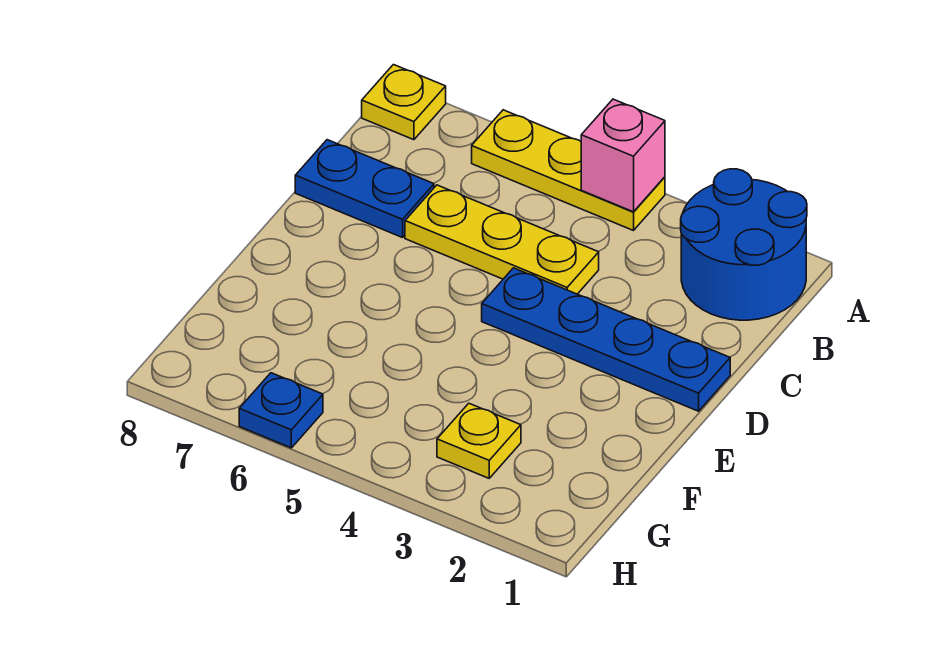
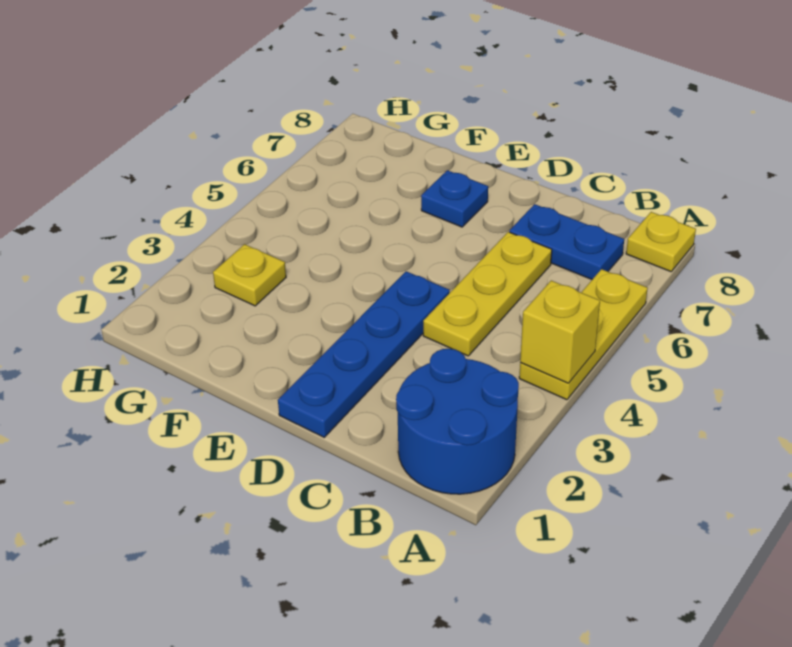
pink 1x1 brick [581,99,665,212] -> yellow 1x1 brick [520,281,600,383]
blue 1x2 plate [295,140,434,238] -> blue 1x2 plate turned to [509,204,624,279]
blue 1x1 plate [239,373,323,448] -> blue 1x1 plate moved to [421,170,488,227]

